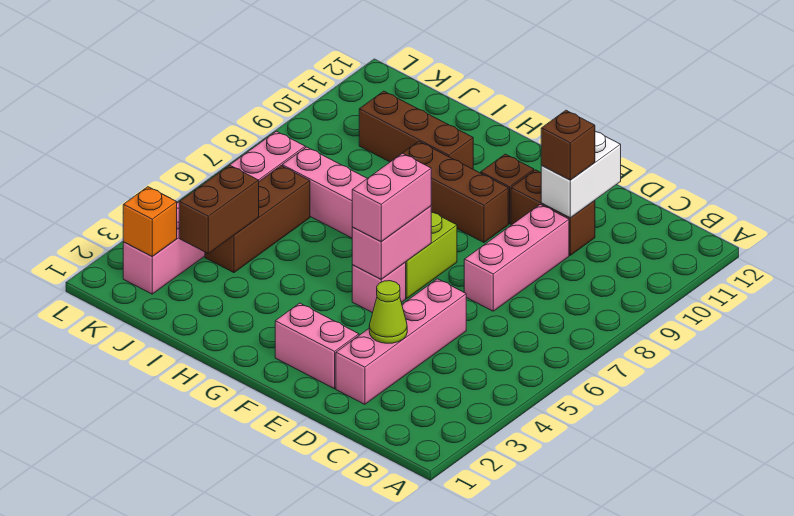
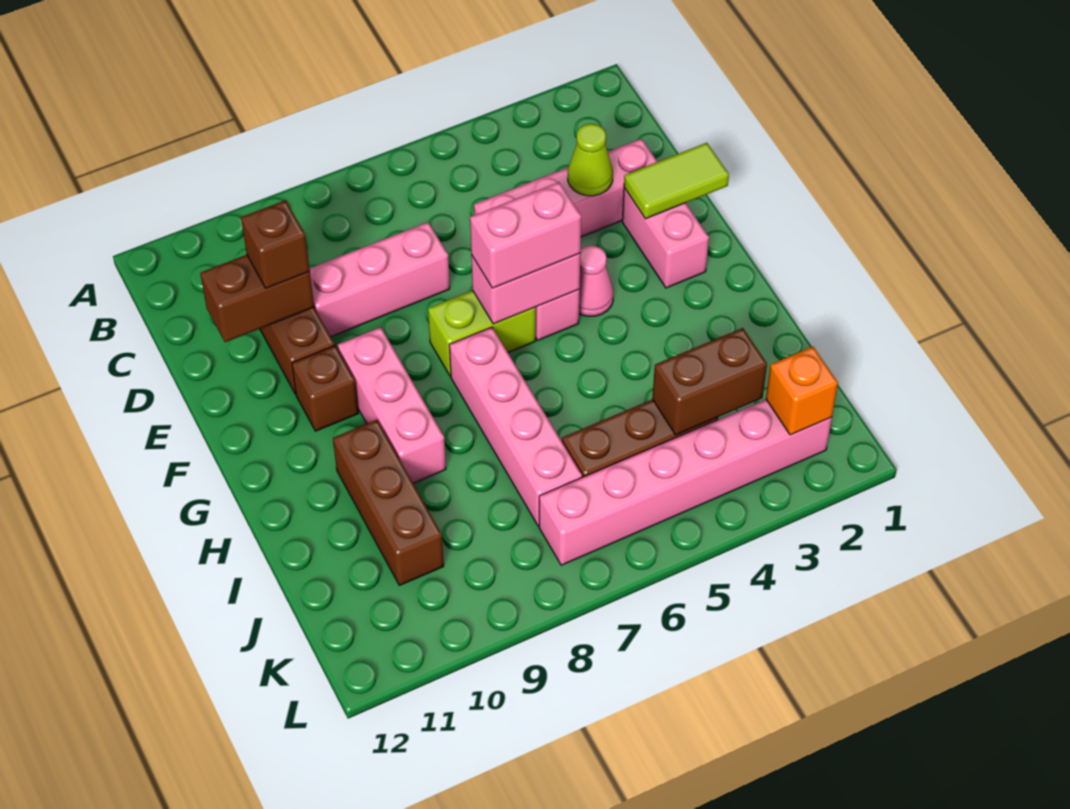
white 1x2 brick [541,131,621,218] -> brown 1x2 brick [200,255,314,342]
none -> lime 1x2 tile [624,143,729,219]
none -> pink 1x1 cone [579,246,613,316]
brown 1x3 brick [403,141,508,243] -> pink 1x3 brick [338,327,446,483]

